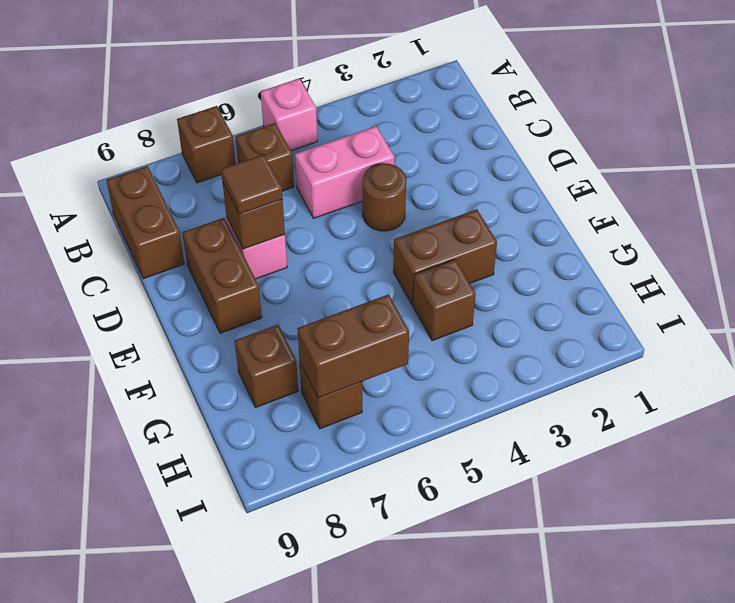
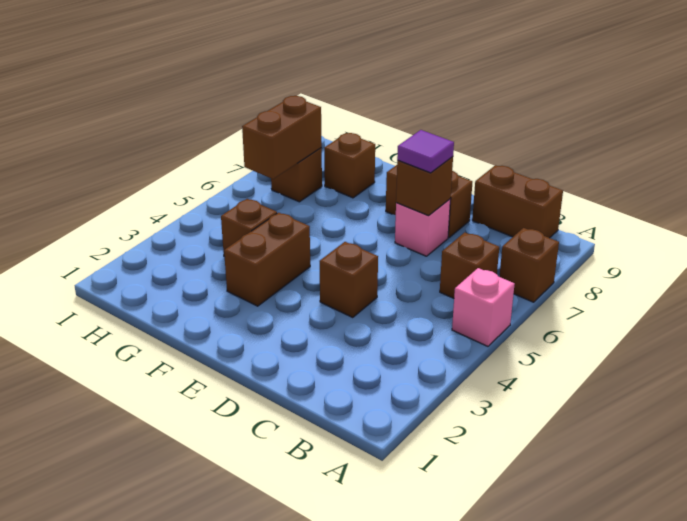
pink 1x2 brick [295,126,394,218] -> none
brown 1x1 round brick [363,163,406,231] -> brown 1x1 brick [320,242,378,317]
brown 1x1 tile [221,154,283,214] -> purple 1x1 tile [397,130,454,173]

